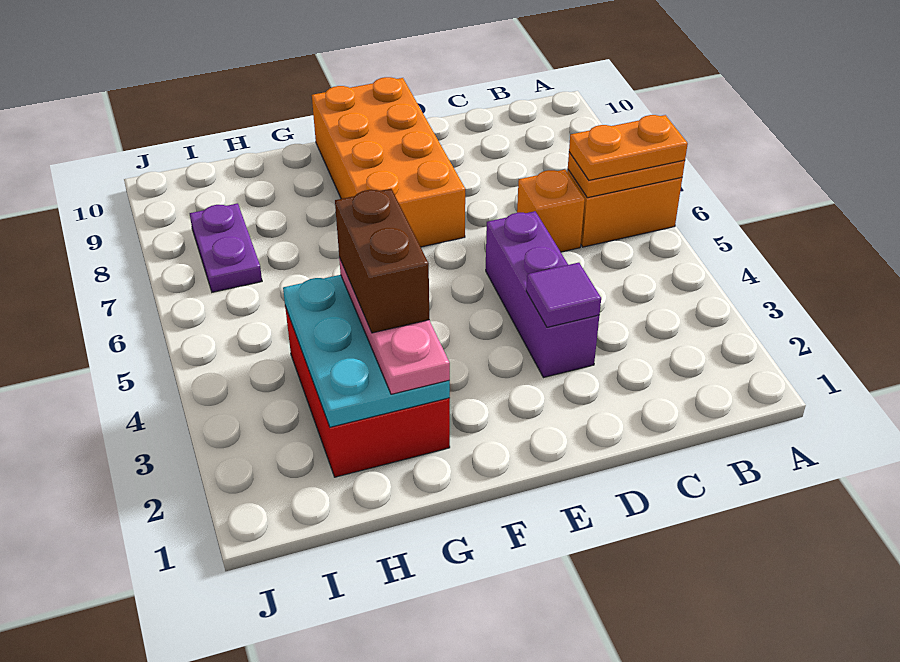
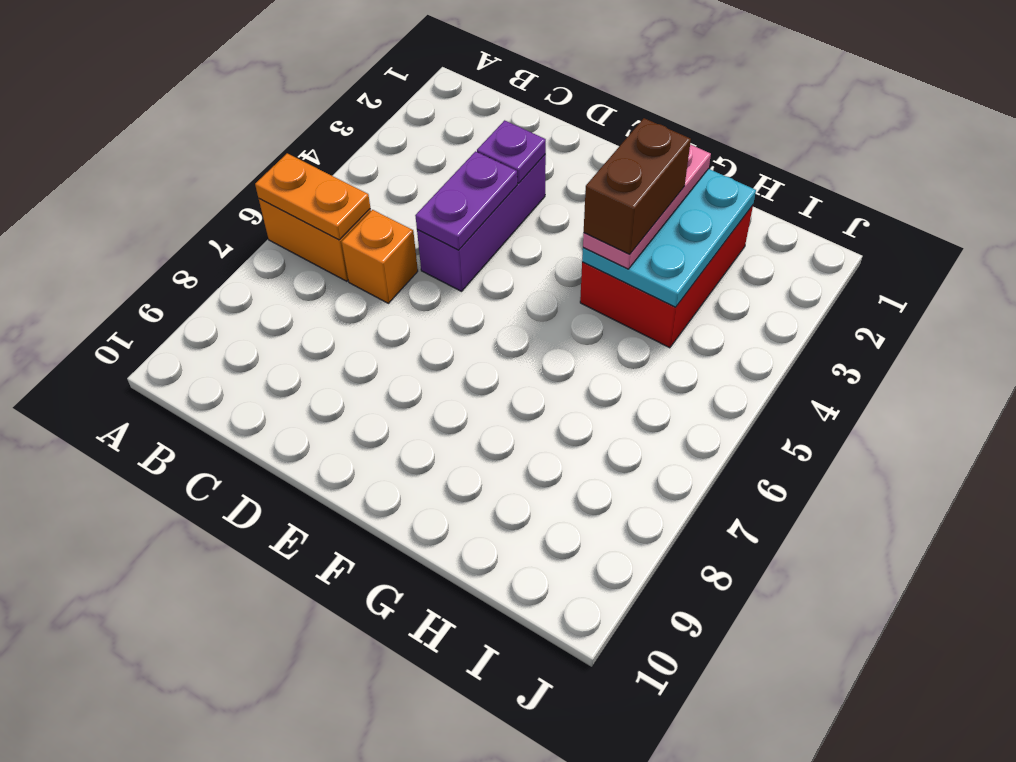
orange 1x2 plate [569,115,688,180] -> none
purple 1x1 tile [526,263,601,327] -> purple 1x1 plate [477,120,546,183]
orange 2x4 brick [312,77,465,247] -> none
purple 1x2 plate [190,203,262,292] -> purple 1x2 plate moved to [415,151,517,250]

